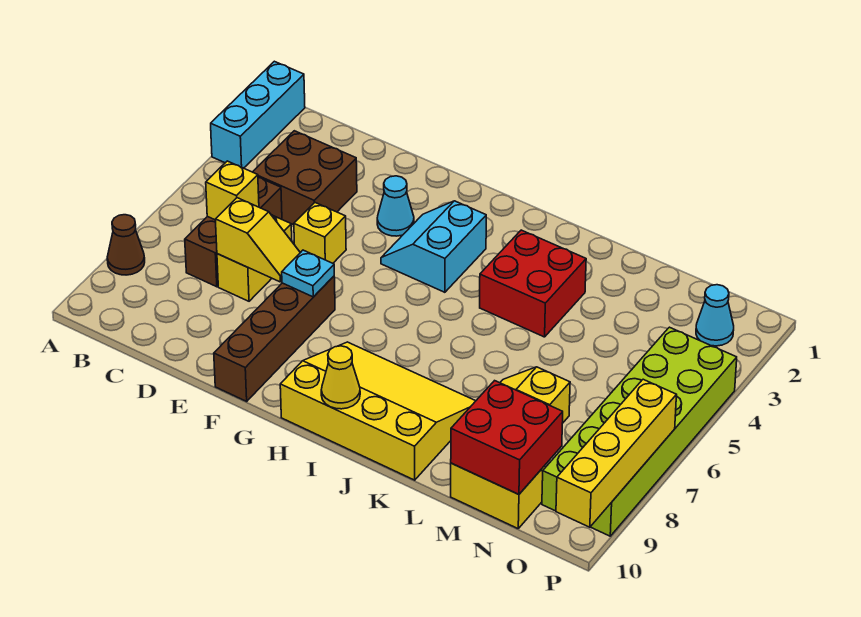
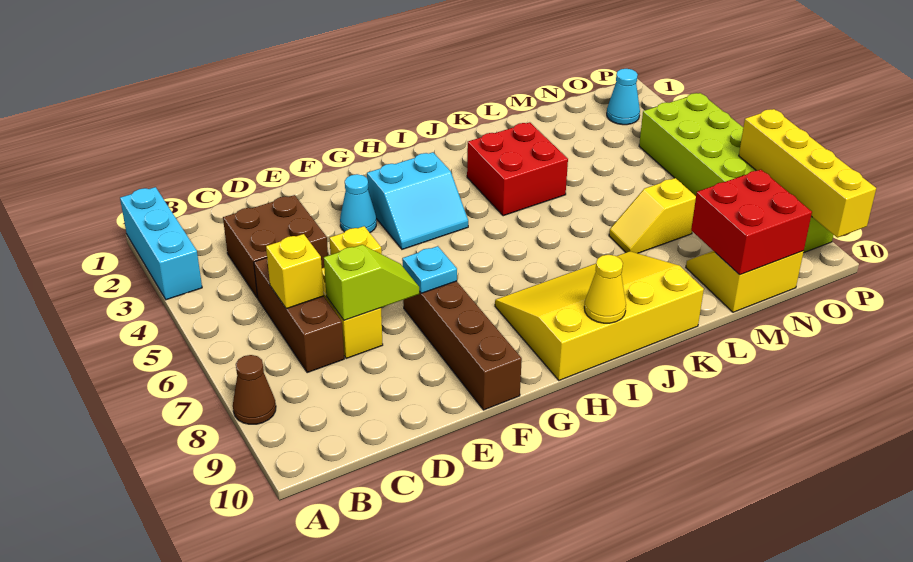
yellow 1x2 slope [215,198,300,282] -> lime 1x2 slope [324,245,419,320]
cyan 2x2 slope [381,201,486,292] -> cyan 2x2 slope turned to [367,152,468,249]

